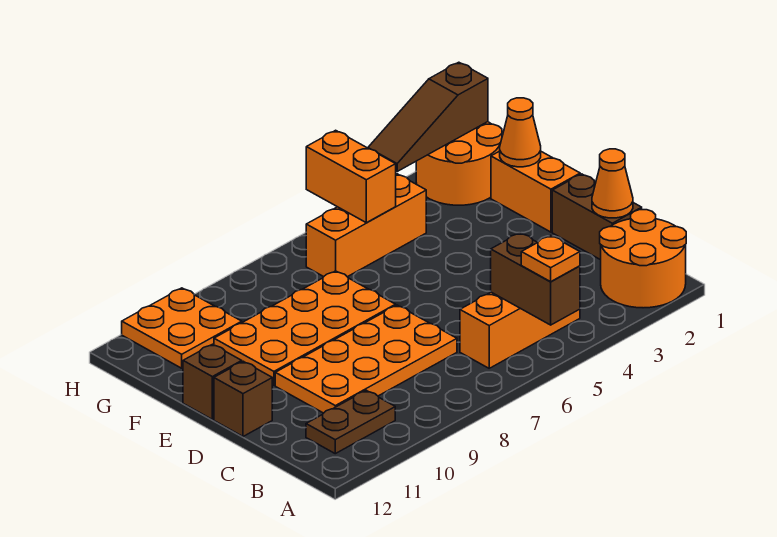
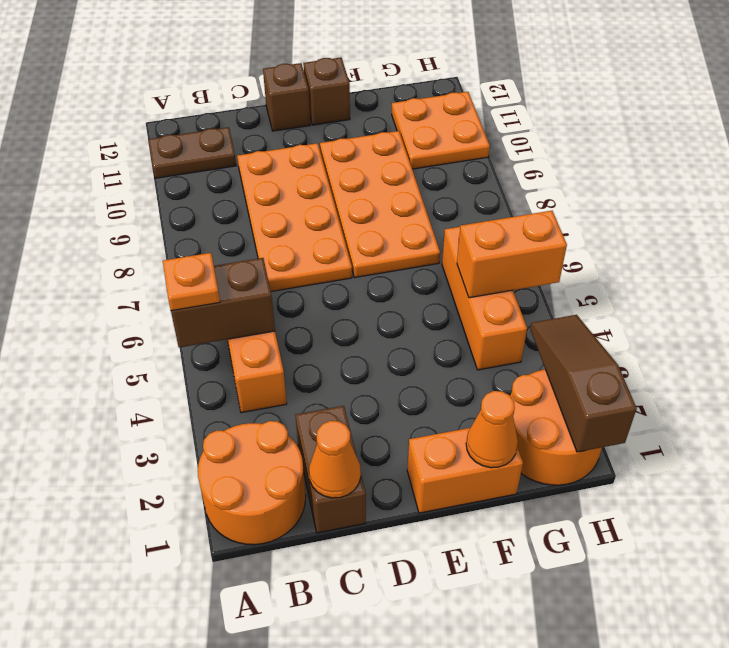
brown 1x2 plate [306,390,395,454] -> brown 1x2 plate turned to [148,127,236,178]
brown 1x2 brick [552,174,642,260] -> brown 1x2 brick turned to [296,406,366,533]

